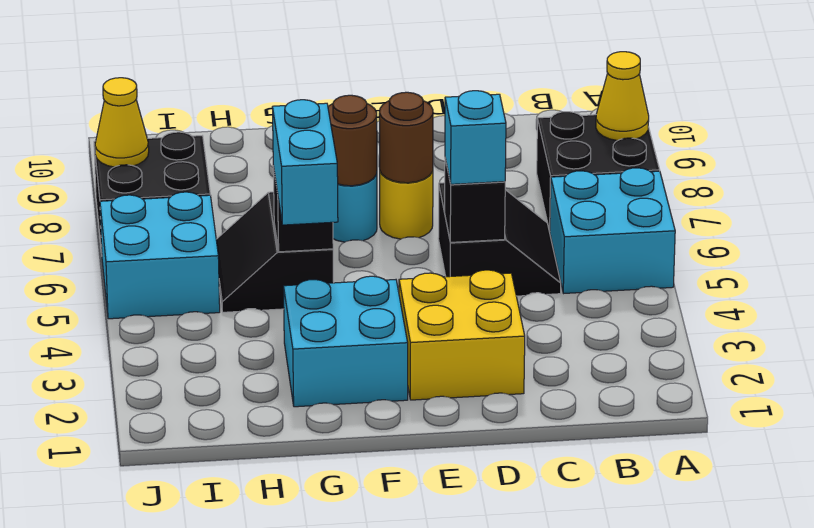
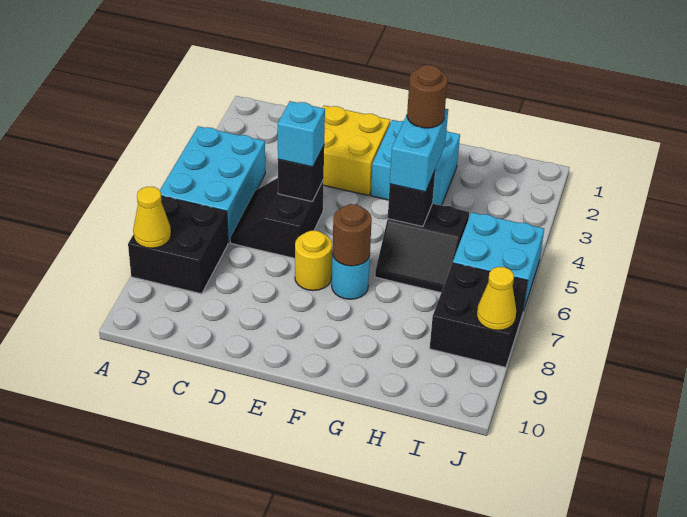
cyan 2x2 brick [550,168,675,293] -> cyan 2x3 brick [160,126,265,243]
brown 1x1 round brick [379,92,433,183] -> brown 1x1 round brick moved to [407,65,448,128]
black 2x2 slope [216,192,334,312] -> black 2x2 slope turned to [375,204,469,293]

